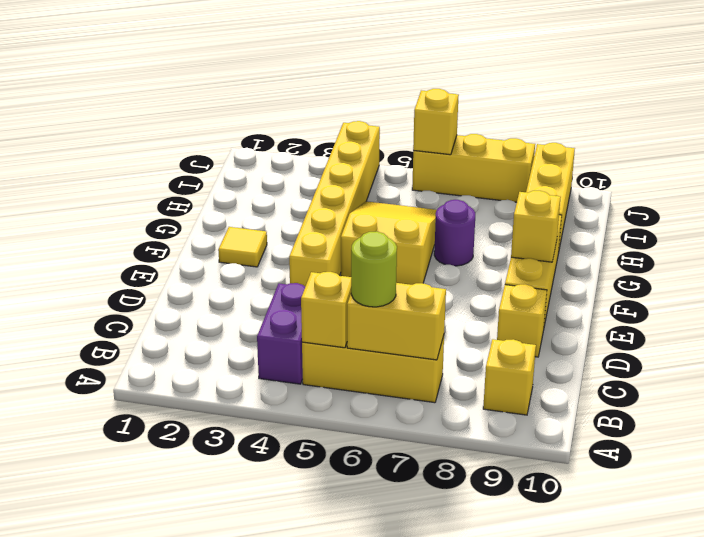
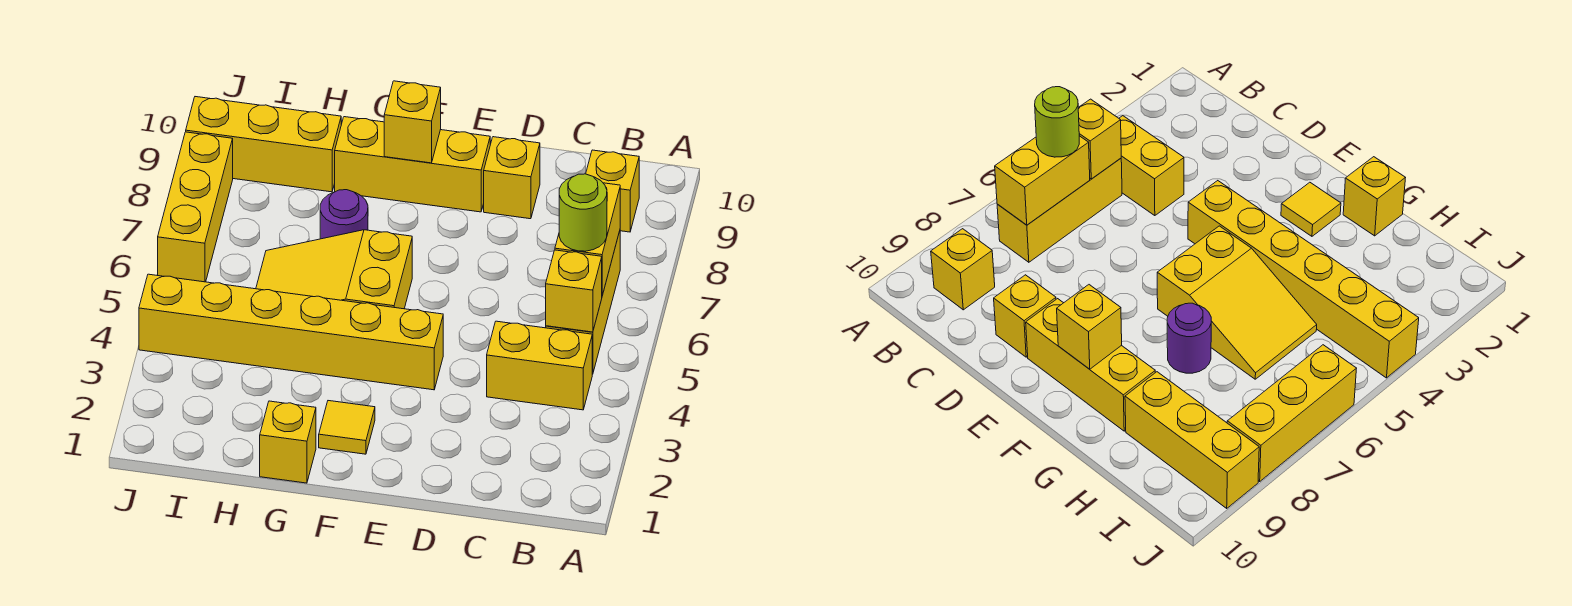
purple 1x2 brick [257,283,305,384] -> yellow 1x2 brick [487,321,592,410]
yellow 1x1 brick [413,89,459,155] -> yellow 1x1 brick moved to [260,401,316,483]

